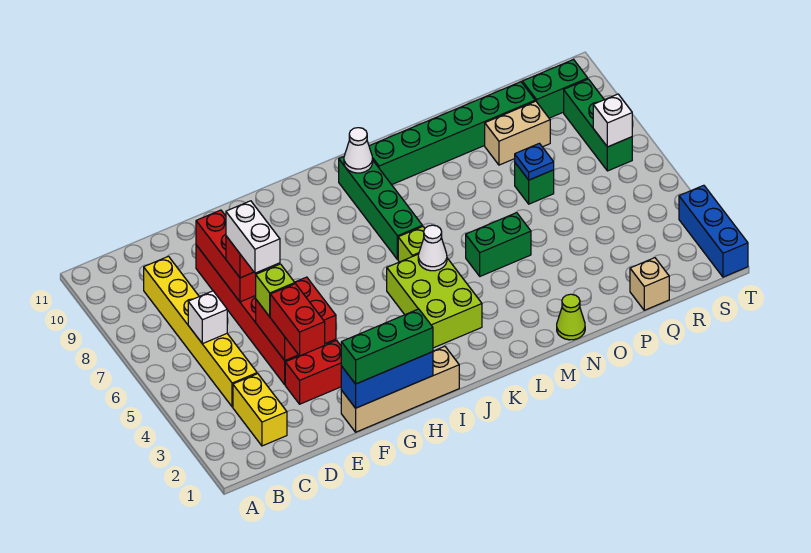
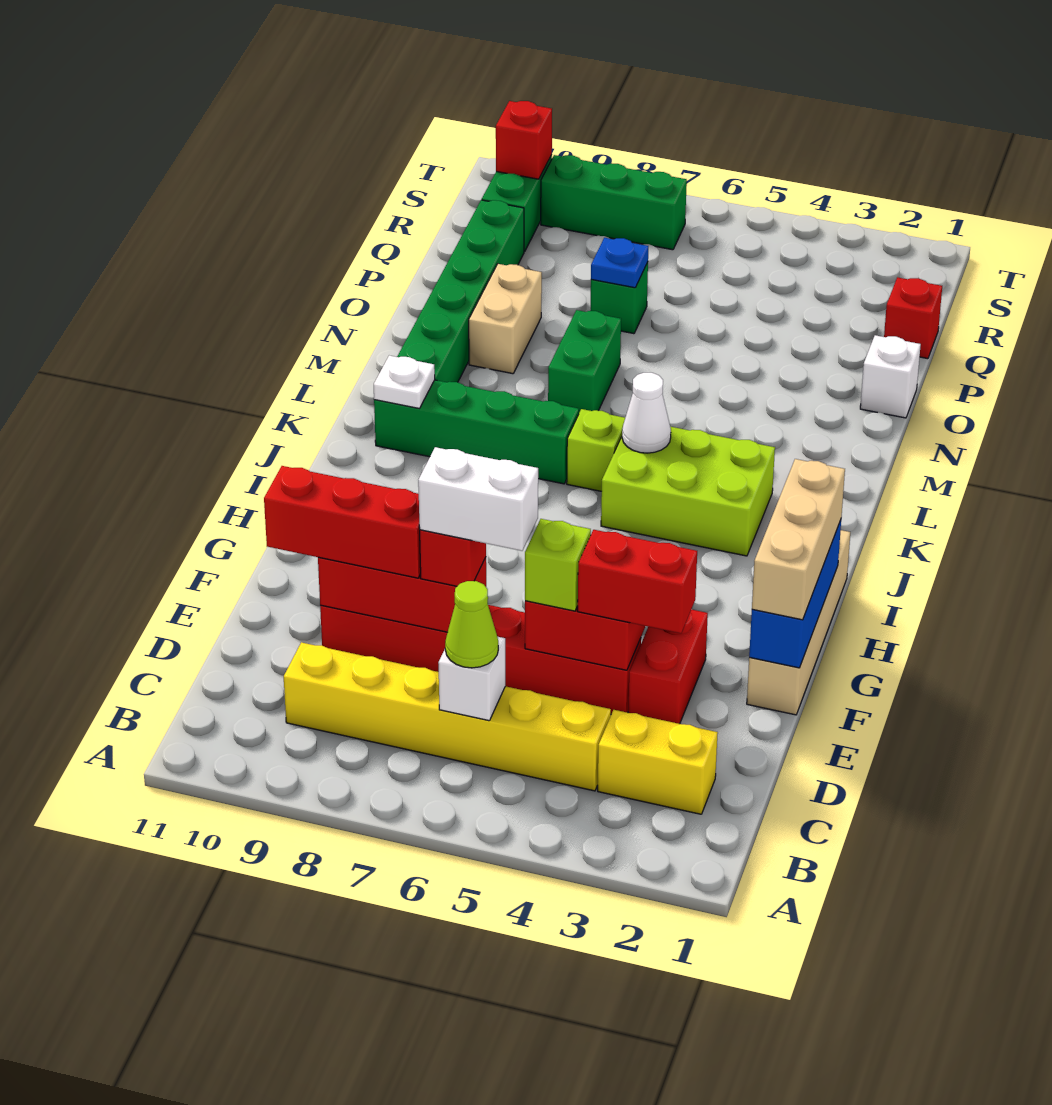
none -> red 1x3 brick [264,466,421,578]
green 1x3 brick [341,309,433,384] -> tan 1x3 brick [752,459,845,620]
white 1x1 cone [344,128,373,173] -> white 1x1 plate [374,356,435,408]
green 1x2 brick [466,213,531,276] -> green 1x2 brick moved to [548,310,621,412]
lime 1x1 cone [557,294,585,340] -> lime 1x1 cone moved to [445,581,498,668]
tan 1x2 brick [485,101,550,165] -> tan 1x2 brick moved to [469,264,542,374]
tan 1x1 brick [630,258,669,310] -> red 1x1 brick [884,277,942,359]
white 1x1 brick [593,94,632,147] -> white 1x1 brick moved to [860,335,921,418]
none -> red 1x1 brick [496,101,552,179]
blue 1x3 brick [679,185,748,277] -> none

